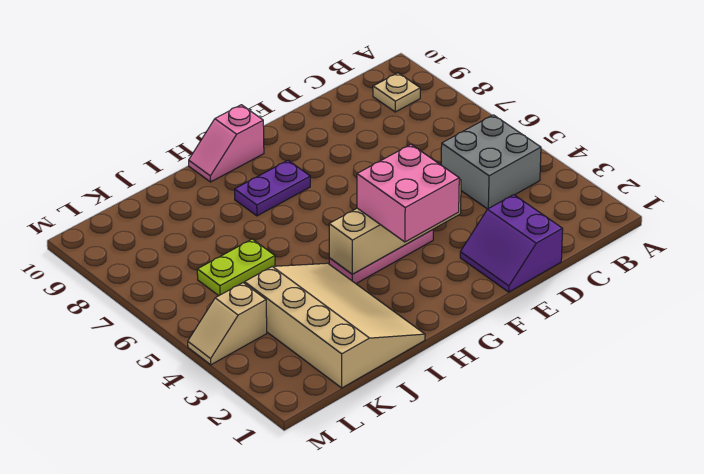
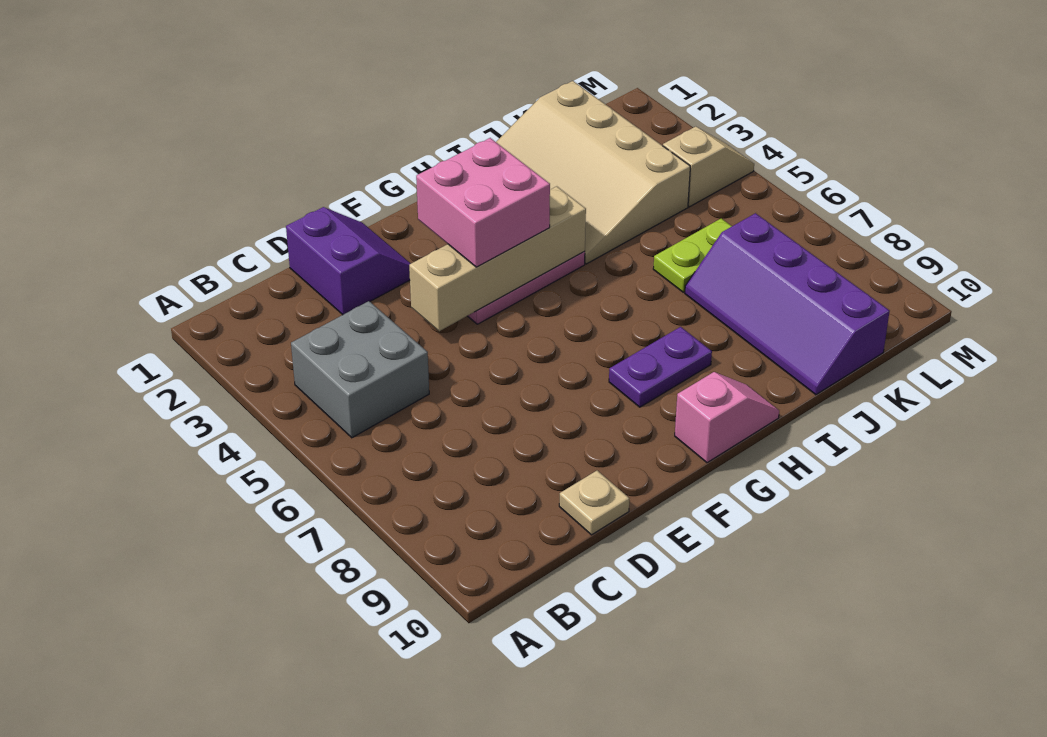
tan 1x1 plate [373,73,420,112] -> tan 1x1 plate moved to [559,471,630,535]
none -> purple 2x4 slope [685,213,890,395]

